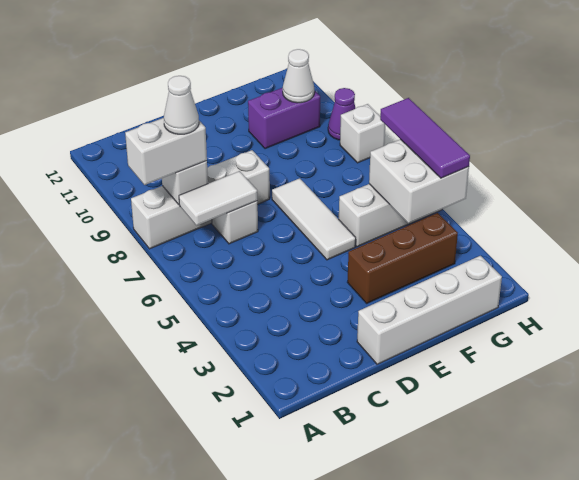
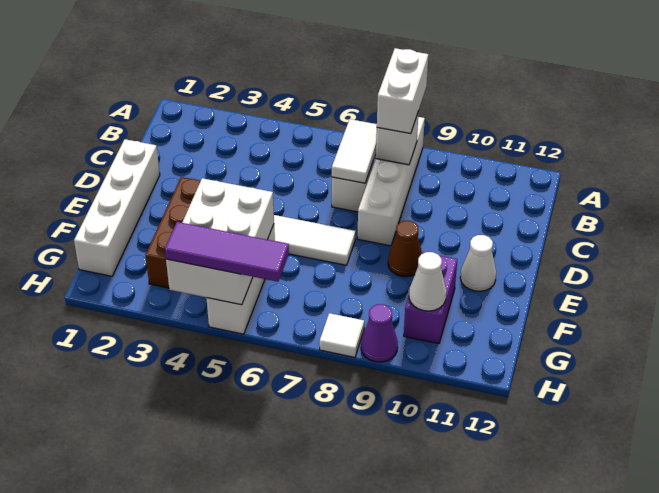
white 1x1 cone [164,76,199,134] -> white 1x1 cone moved to [460,235,496,291]
none -> brown 1x1 cone [388,221,422,277]
white 2x2 brick [369,139,469,224] -> white 2x3 brick [166,178,274,305]
white 1x1 brick [340,104,385,163] -> white 1x1 tile [319,313,364,357]

